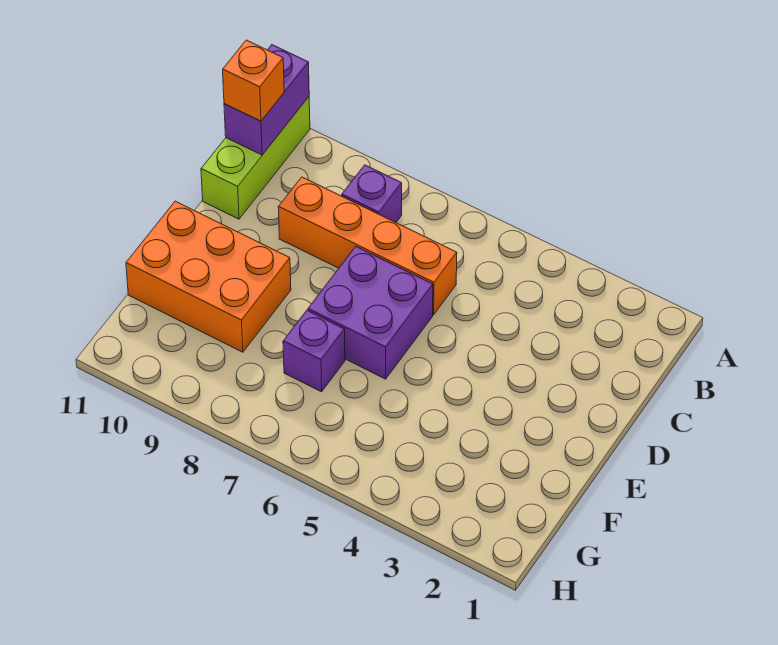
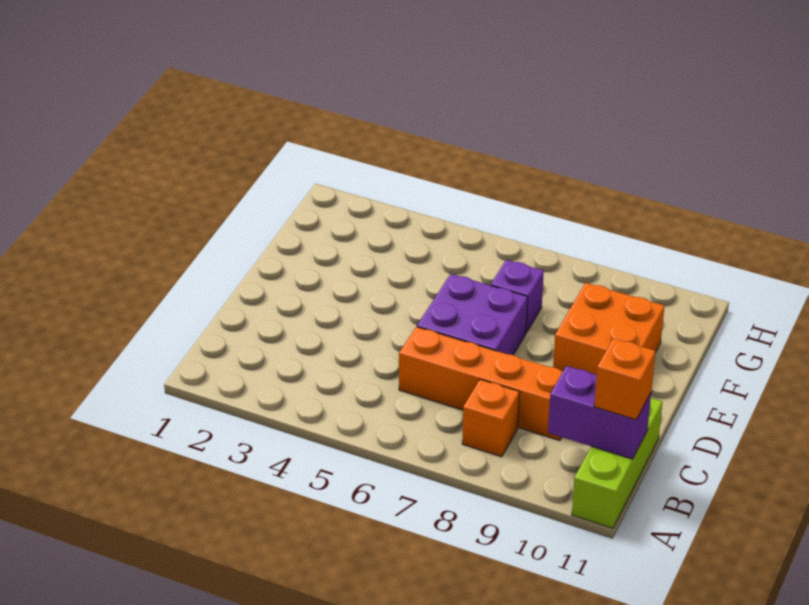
purple 1x2 brick [224,45,309,155] -> purple 1x2 brick turned to [548,366,651,459]
purple 1x1 brick [342,165,402,222] -> orange 1x1 brick [462,379,520,457]
orange 2x3 brick [126,201,291,352] -> orange 2x2 brick [553,283,664,375]

